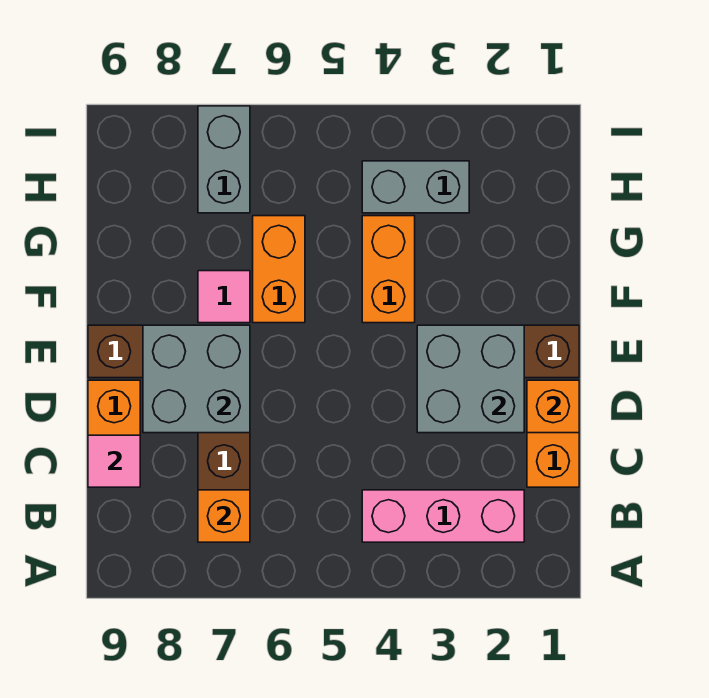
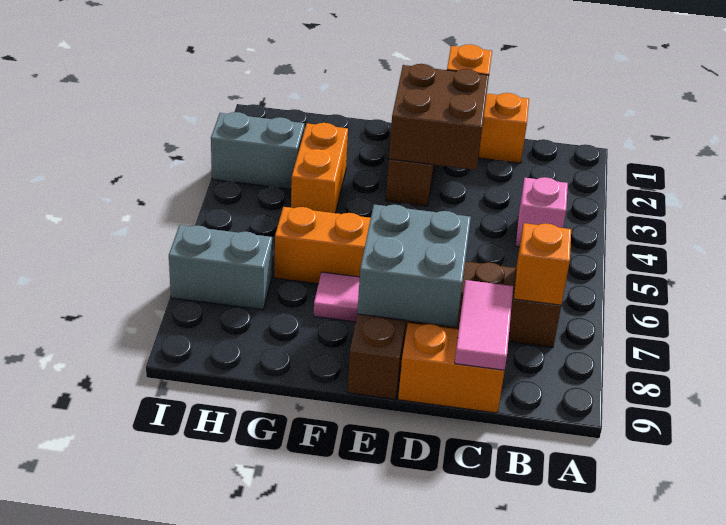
pink 1x3 brick [362,490,524,542] -> pink 1x1 brick [515,177,568,247]
pink 1x1 tile [88,435,140,487] -> pink 1x2 tile [455,280,513,370]
grey 2x2 brick [417,325,524,433] -> brown 2x2 brick [389,64,489,170]
orange 1x2 brick [362,216,415,323] -> orange 1x2 brick turned to [291,123,348,213]
grey 1x2 brick [362,161,469,213] -> grey 1x2 brick turned to [211,112,304,189]

